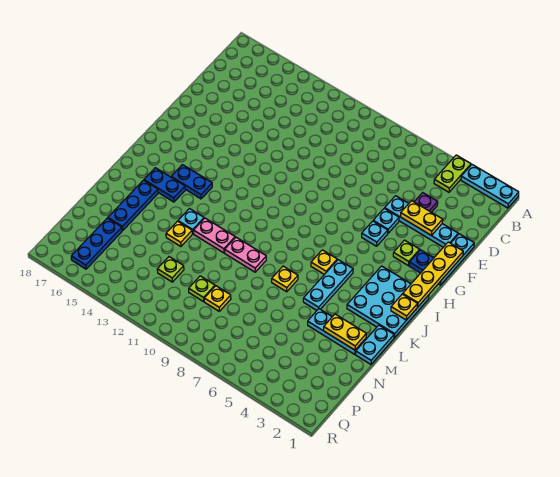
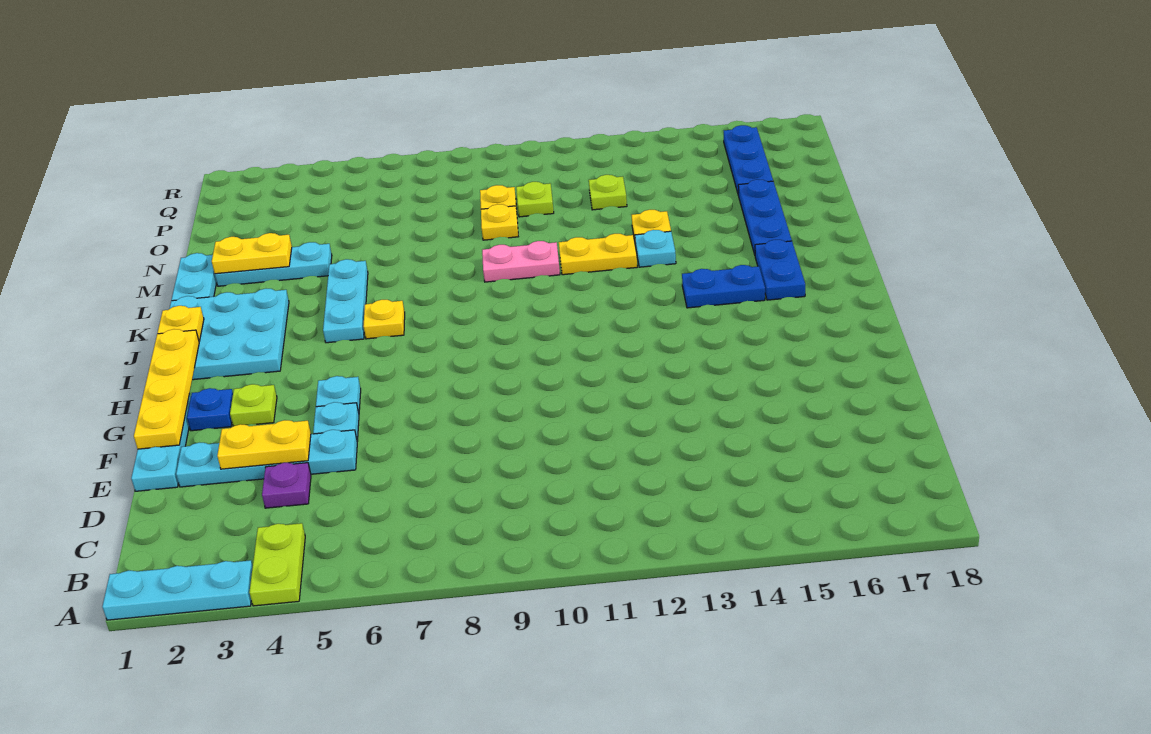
blue 1x2 plate [144,168,185,202] -> blue 1x2 plate turned to [755,240,805,300]
yellow 1x1 plate [272,266,298,292] -> yellow 1x1 plate moved to [481,204,518,240]
pink 1x2 plate [194,218,235,253] -> yellow 1x2 plate [559,234,637,275]

